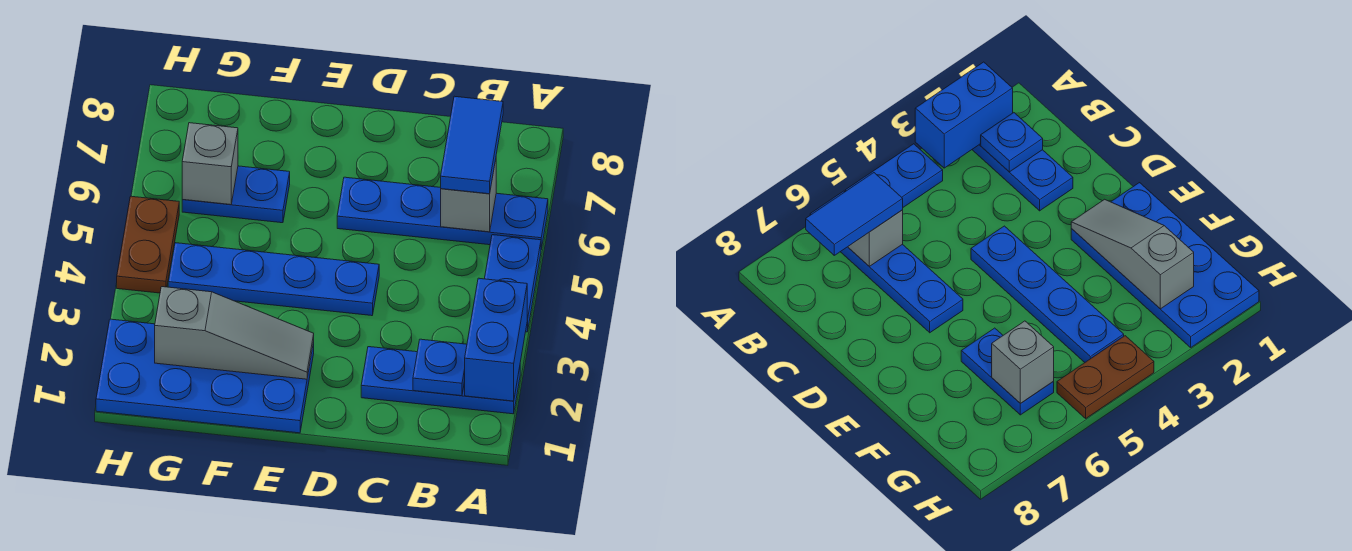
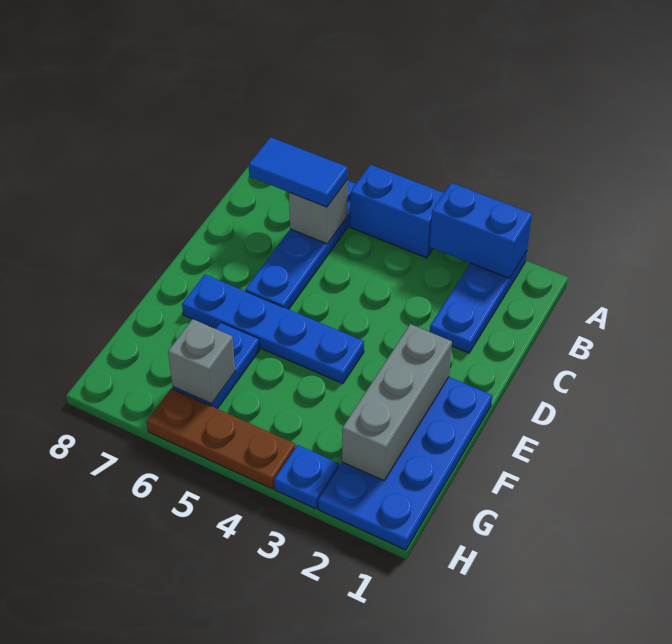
blue 1x2 plate [484,235,541,332] -> blue 1x2 brick [350,165,444,258]
blue 1x1 plate [413,339,467,396] -> blue 1x1 plate moved to [274,445,339,509]
blue 1x4 plate [168,243,379,316] -> blue 1x4 plate turned to [182,275,364,384]
grey 1x3 slope [155,287,314,379] -> grey 1x3 brick [342,324,452,481]
brown 1x2 plate [117,196,179,293] -> brown 1x3 plate [147,388,295,489]

